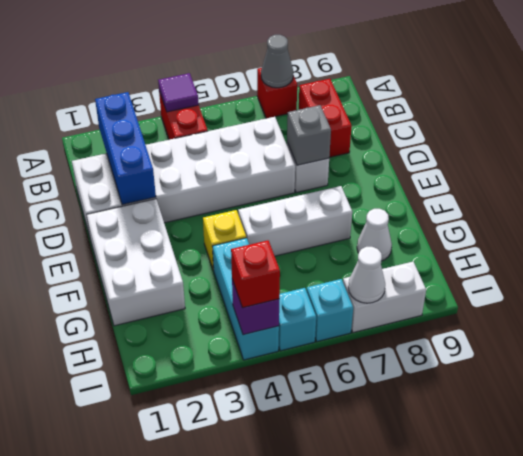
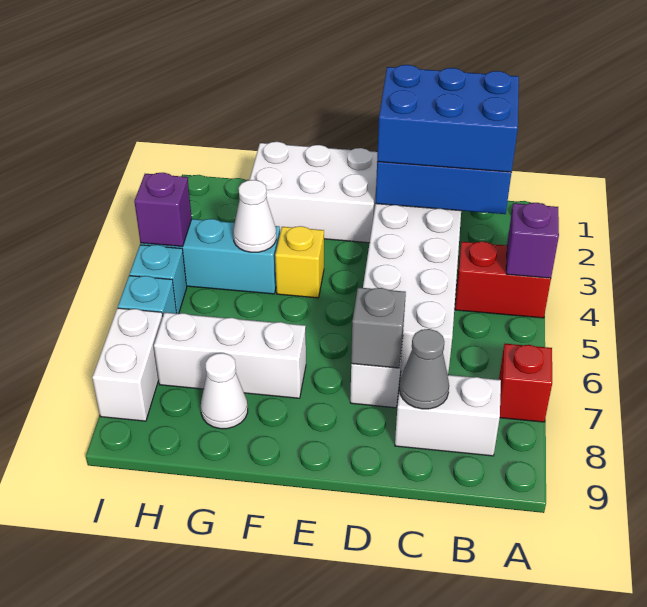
purple 1x1 tile [158,73,199,112] -> purple 1x1 brick [506,203,559,278]
grey 1x1 cone [261,35,293,88] -> grey 1x1 cone moved to [399,329,449,409]
none -> blue 2x3 brick [377,65,519,172]
red 1x2 brick [299,79,352,157] -> white 1x2 brick [395,371,501,456]
white 1x3 brick [238,186,352,256] -> white 1x3 brick turned to [154,313,306,398]
red 1x1 brick [231,240,280,308] -> none
white 1x1 cone [348,247,385,303] -> white 1x1 cone moved to [233,180,276,252]

